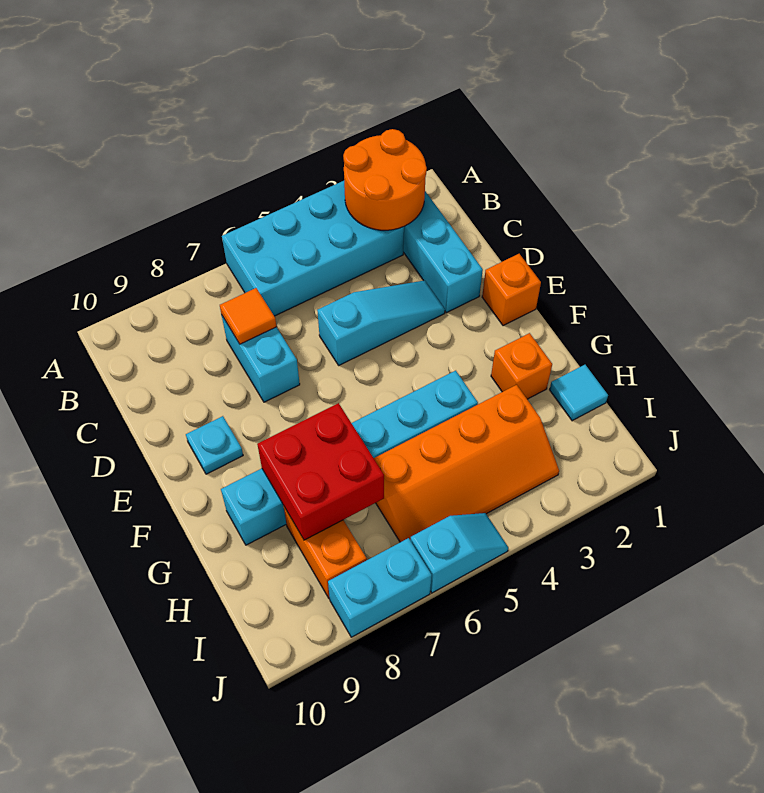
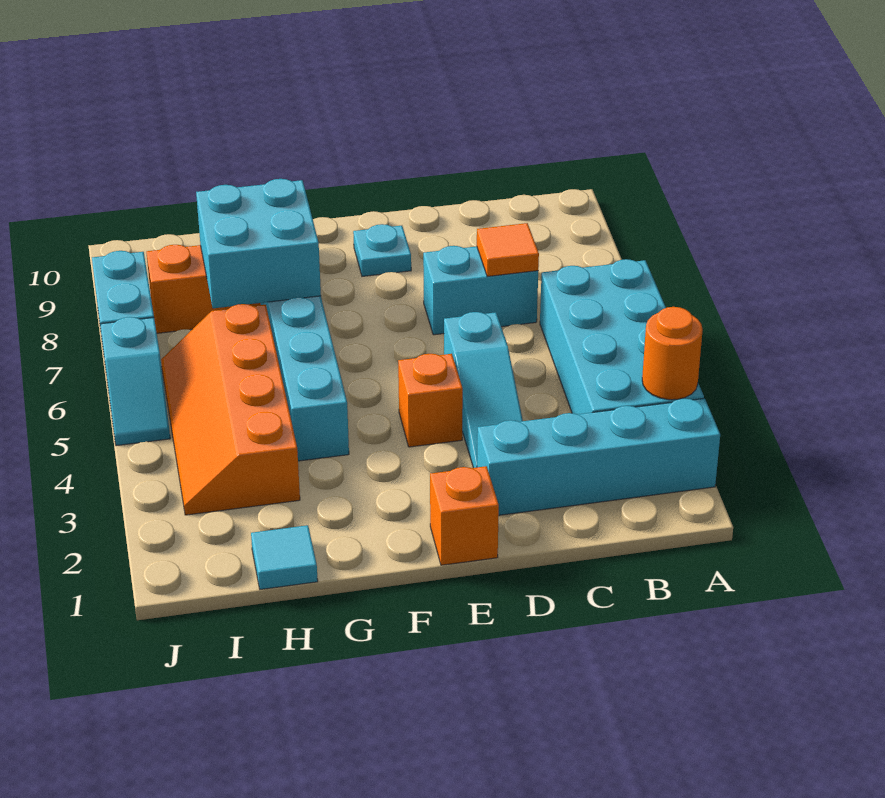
orange 2x2 round brick [343,129,427,230] -> orange 1x1 round brick [642,307,703,400]
orange 1x1 brick [491,333,552,399] -> orange 1x1 brick moved to [398,354,463,447]
red 2x2 brick [257,403,384,540] -> cyan 2x2 brick [196,179,321,308]

